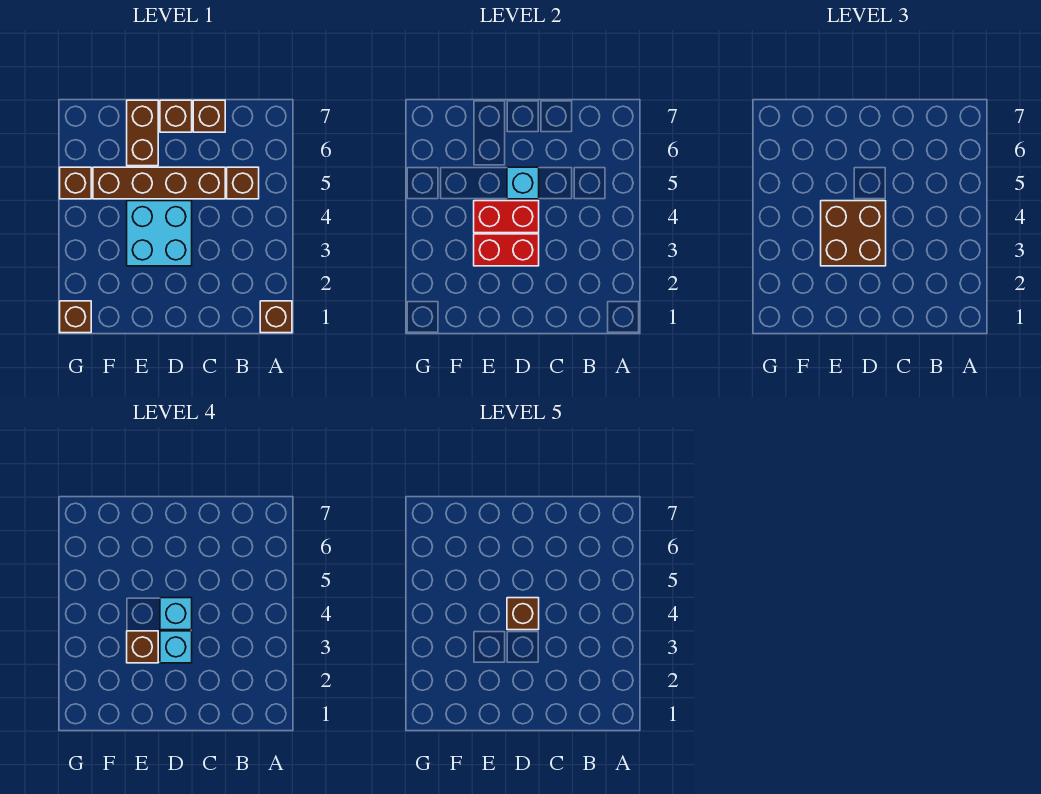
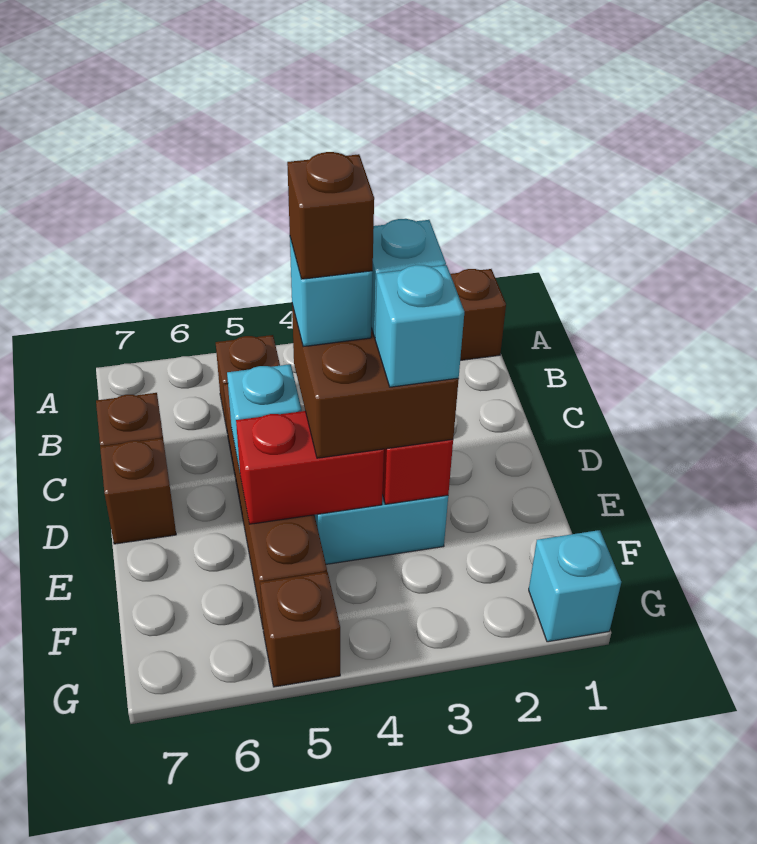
red 1x2 brick [474,201,539,233] -> red 1x2 brick turned to [236,411,384,524]
brown 1x1 brick [127,631,158,663] -> cyan 1x1 brick [375,265,464,387]
brown 1x2 brick [127,100,158,166] -> none
brown 1x1 brick [60,301,91,333] -> cyan 1x1 brick [529,530,621,642]

